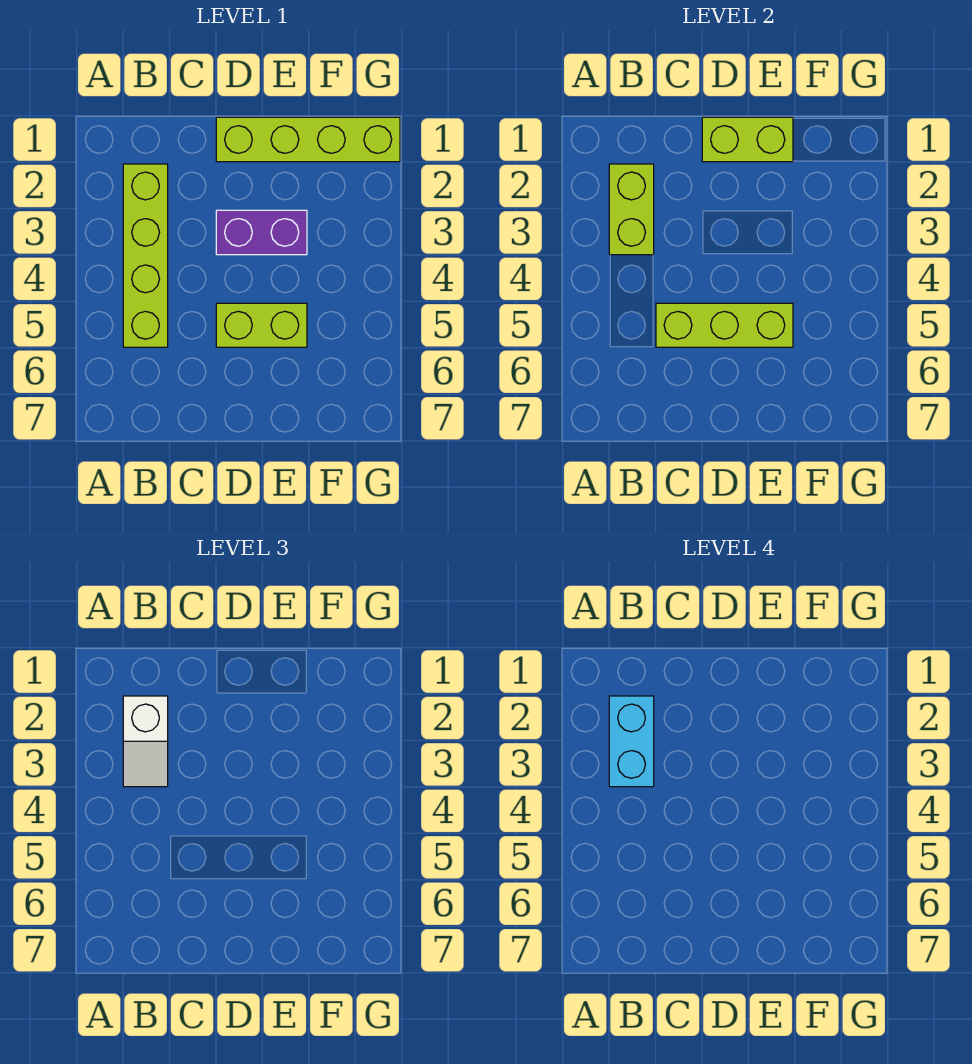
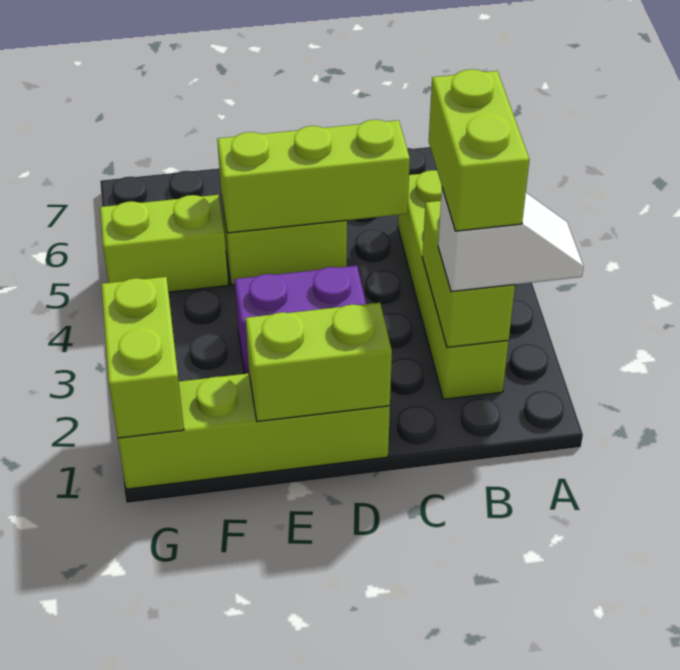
white 1x2 slope [123,696,168,787] -> white 1x2 slope turned to [438,188,584,292]
cyan 1x2 brick [609,696,654,787] -> lime 1x2 brick [429,69,530,231]
none -> lime 1x2 brick [100,195,228,292]
none -> lime 1x2 brick [101,277,184,438]

